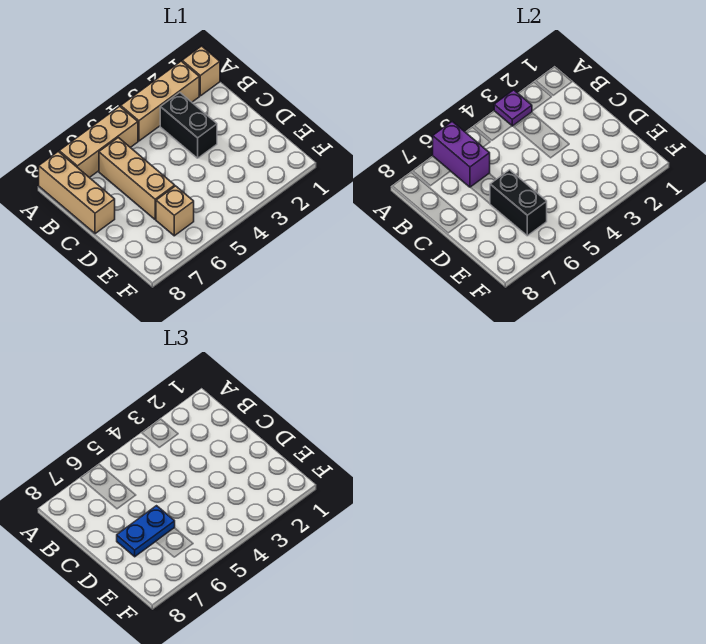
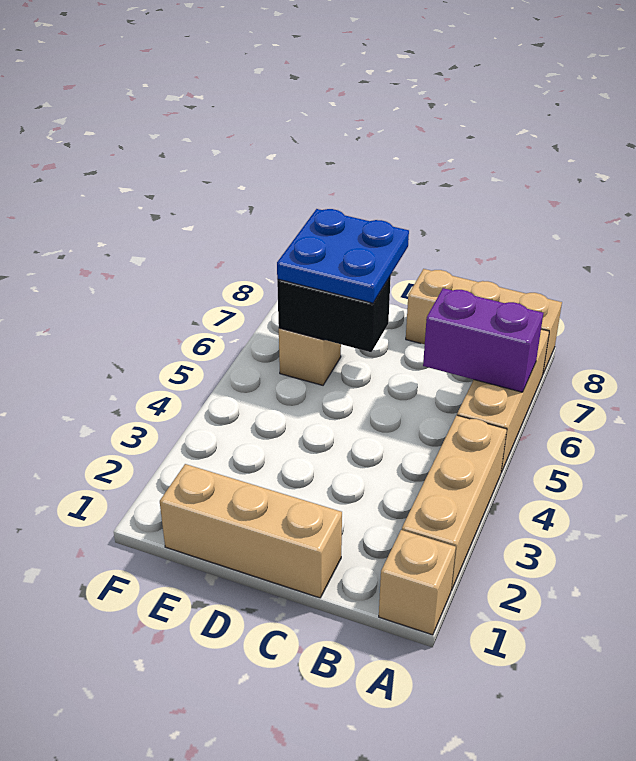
purple 1x1 plate [494,90,532,126] -> none
black 1x2 brick [160,92,217,158] -> none
tan 1x3 brick [99,138,175,219] -> tan 1x3 brick moved to [160,464,342,598]
blue 1x2 plate [117,506,175,557] -> blue 2x2 plate [277,209,409,303]

